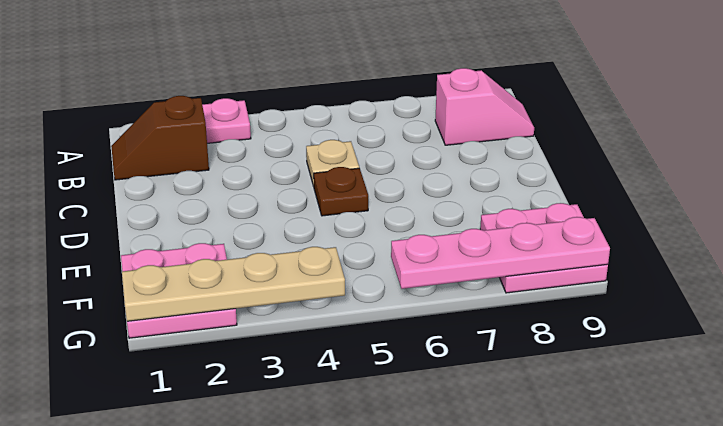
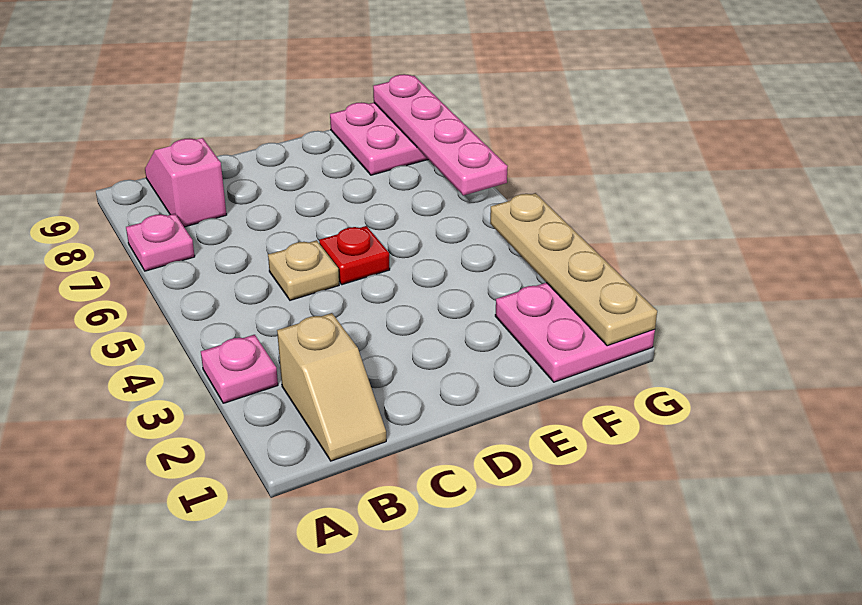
none -> pink 1x1 plate [126,214,195,271]
brown 1x2 slope [111,96,209,180] -> tan 1x2 slope [277,313,386,461]
brown 1x1 plate [314,167,368,216] -> red 1x1 plate [319,226,390,285]

